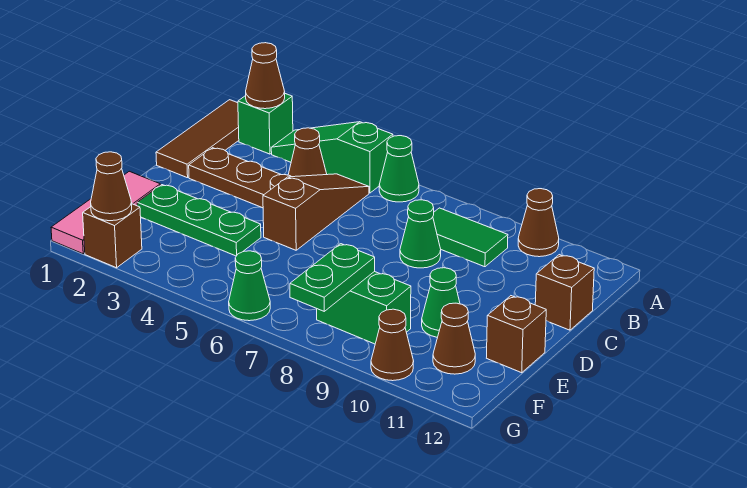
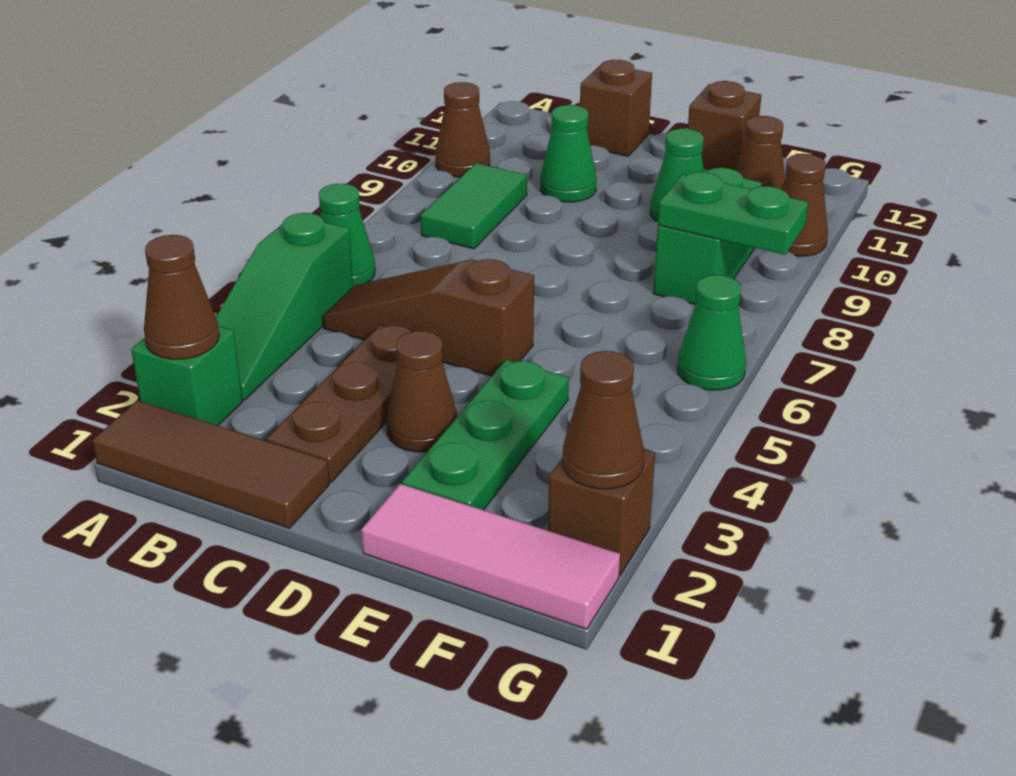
brown 1x1 cone [288,128,327,177] -> brown 1x1 cone moved to [387,331,457,452]
green 1x1 cone [400,200,441,268] -> green 1x1 cone moved to [540,105,597,202]

